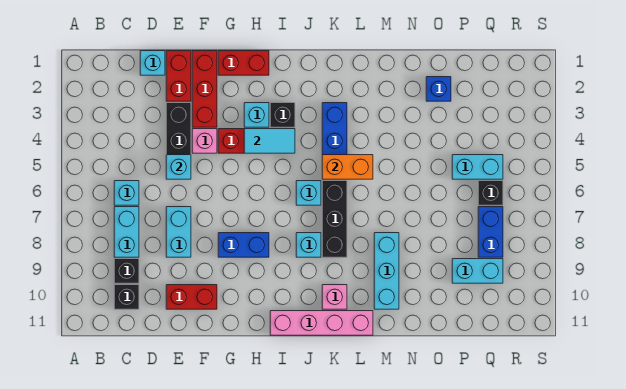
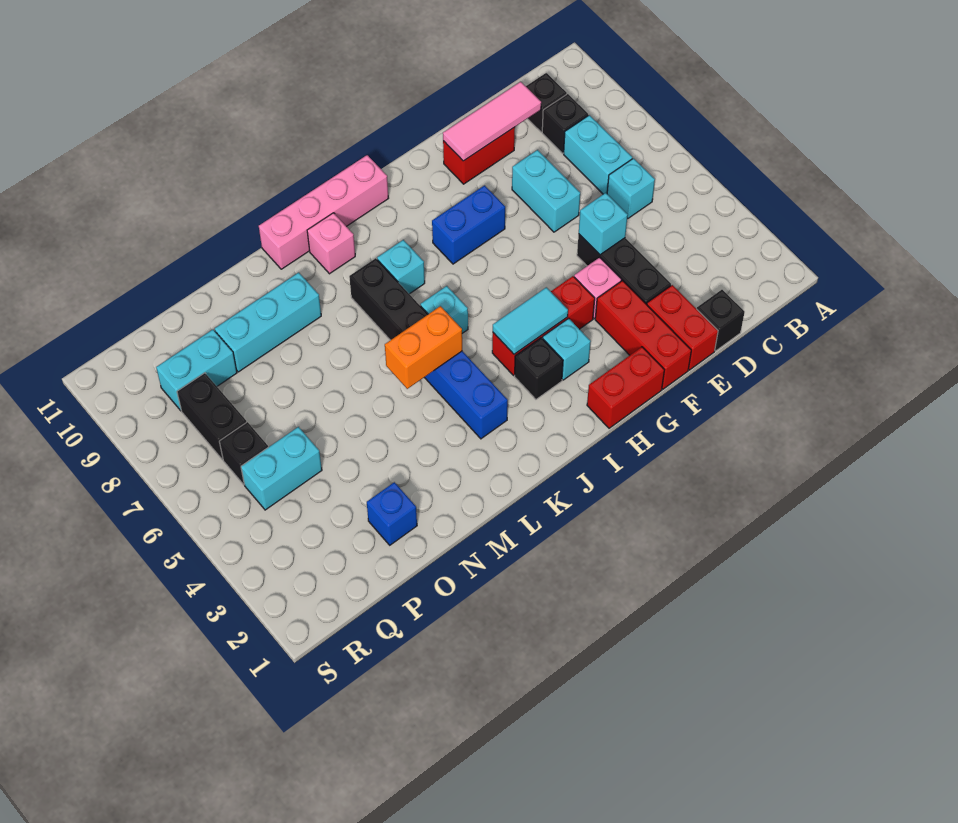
cyan 1x1 brick [140,51,165,75] -> black 1x1 brick [697,290,745,351]
none -> pink 1x3 tile [443,82,541,161]
cyan 1x3 brick [374,233,399,309] -> cyan 1x3 brick turned to [215,272,321,372]
blue 1x2 brick [478,207,503,257] -> black 1x2 brick [177,373,247,460]

